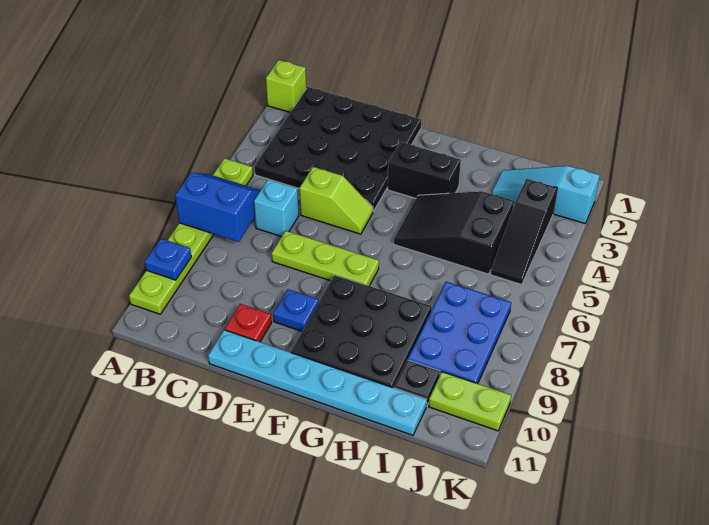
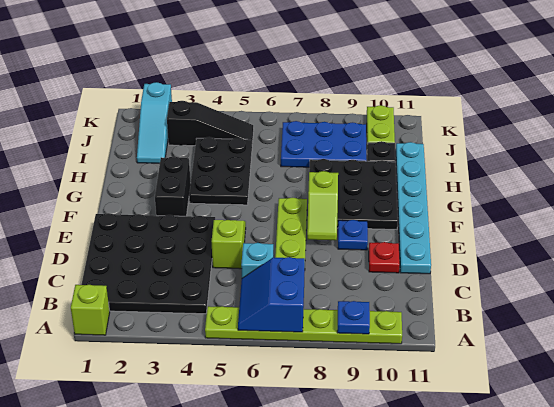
none -> lime 1x2 slope [307,171,338,240]
black 2x3 slope [394,191,514,274] -> black 2x3 plate [189,137,252,205]

